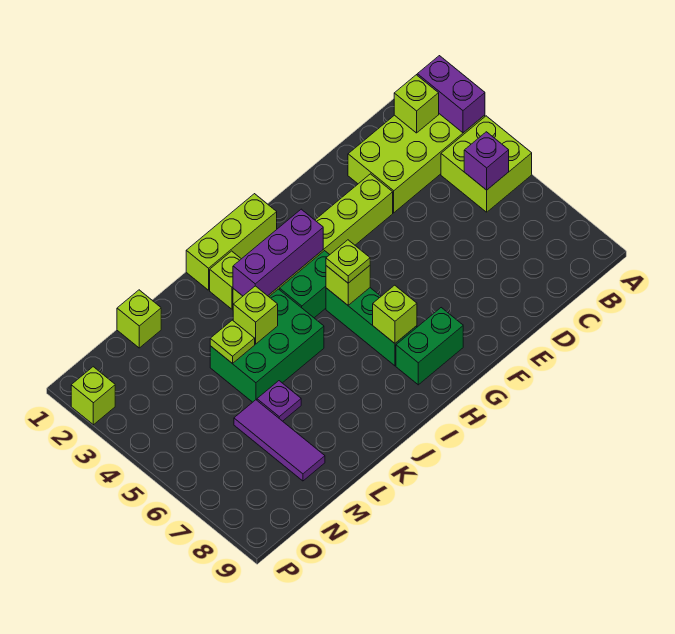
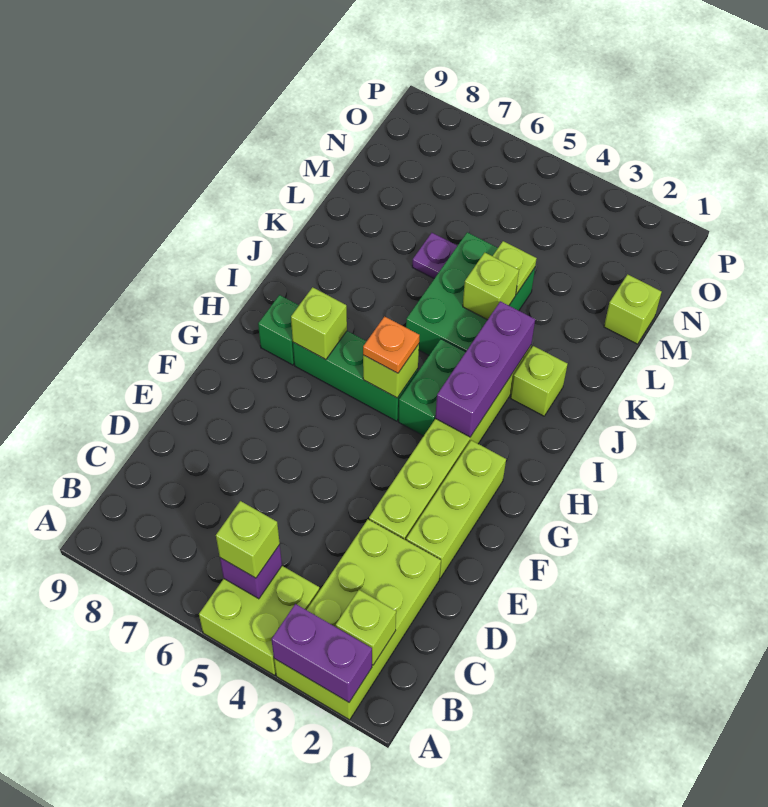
green 1x2 brick [396,308,463,385] -> green 1x1 brick [258,295,299,365]
lime 1x3 brick [186,194,277,290] -> lime 1x3 brick moved to [406,440,506,578]
lime 1x1 plate [326,240,370,283] -> orange 1x1 plate [363,317,419,373]
purple 1x3 tile [234,400,325,481] -> none
lime 1x1 brick [71,367,115,425] -> lime 1x1 brick moved to [216,501,280,578]

